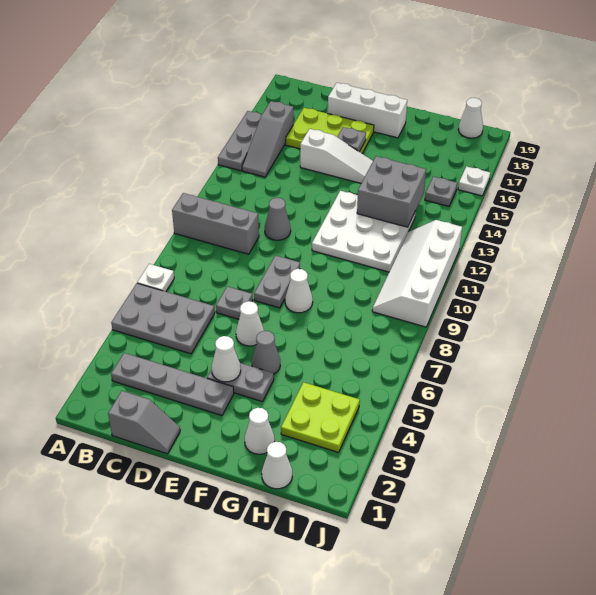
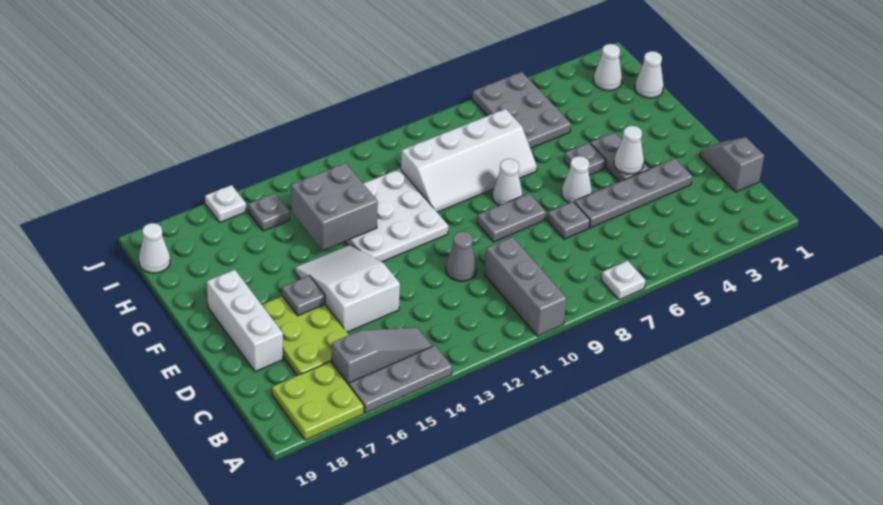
grey 2x3 plate [111,283,215,354] -> grey 2x3 plate moved to [472,72,571,148]
grey 1x4 plate [111,353,234,416] -> grey 1x4 plate turned to [574,159,693,228]
white 1x3 slope [300,129,373,183] -> white 2x3 slope [295,245,400,332]
grey 1x1 cone [252,331,280,374] -> grey 1x1 plate [564,143,606,175]
white 1x1 cone [245,408,275,454] -> white 1x1 cone moved to [593,44,622,91]
lime 2x2 plate [281,382,360,453] -> lime 2x2 plate moved to [272,362,364,440]
white 2x4 slope [372,220,462,327] -> white 2x4 slope moved to [401,109,537,212]

